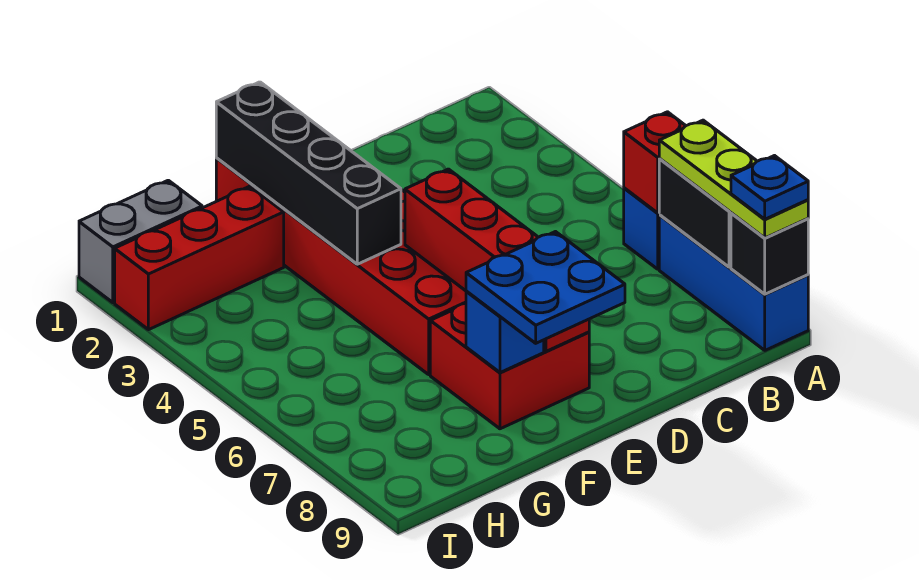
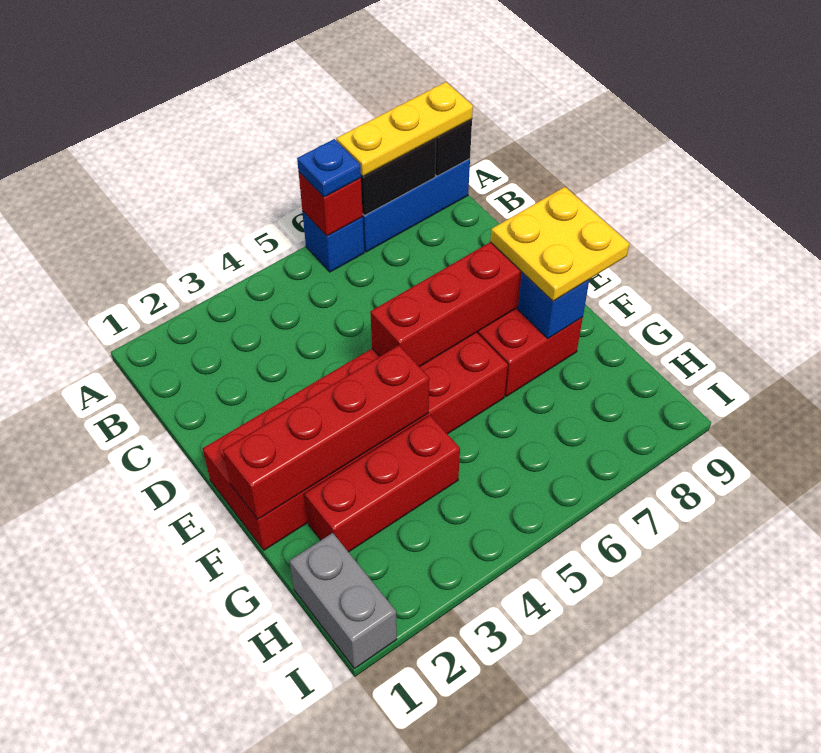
lime 1x3 plate [659,120,808,238] -> yellow 1x3 plate [336,82,473,176]
blue 1x1 plate [731,156,808,219] -> blue 1x1 plate moved to [297,139,361,197]
blue 2x2 plate [466,232,625,343] -> yellow 2x2 plate [490,187,629,301]
black 1x4 brick [216,82,401,264] -> red 1x4 brick [223,345,429,519]
red 1x3 brick [115,186,284,330] -> red 1x3 brick turned to [304,415,460,552]

